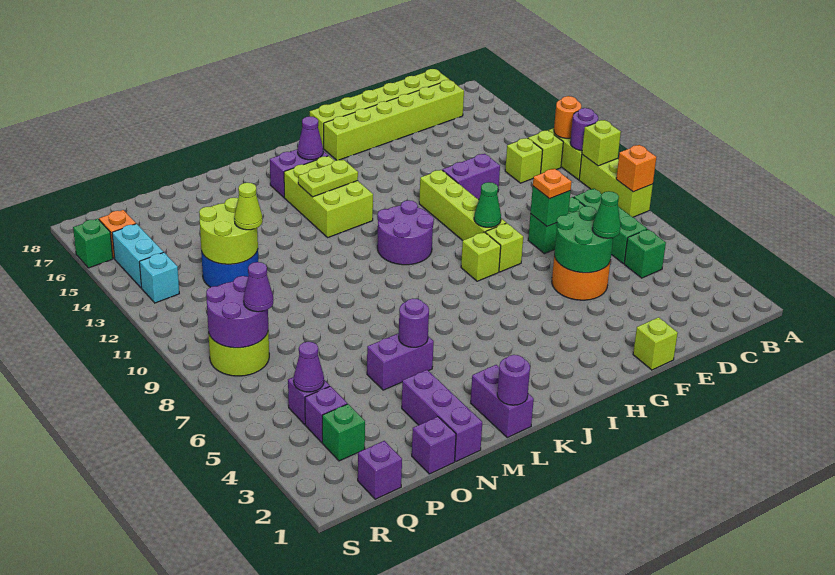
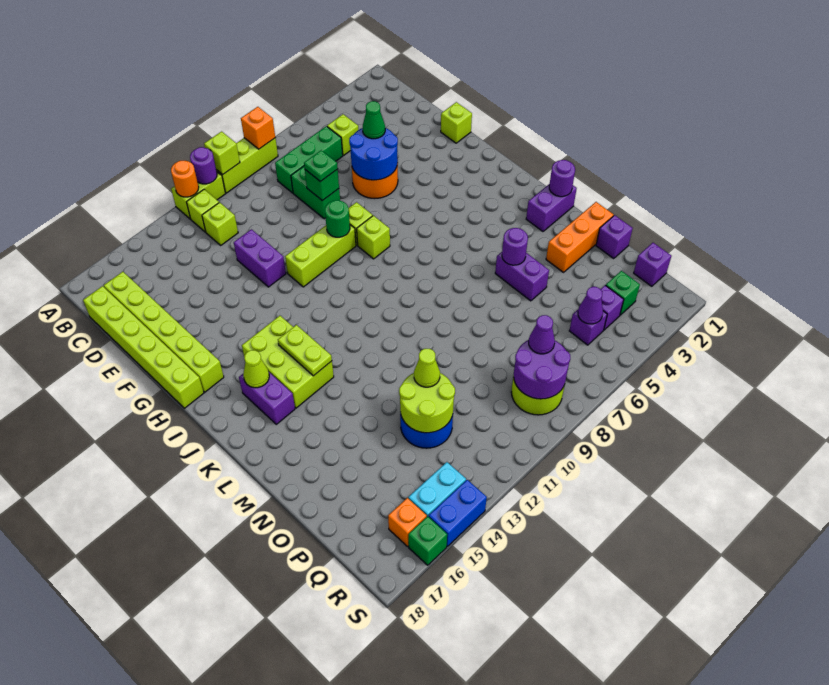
green 1x1 brick [624,229,666,278] -> lime 1x1 brick [327,114,358,156]
green 2x2 round brick [554,206,613,273] -> blue 2x2 round brick [349,128,398,180]
orange 1x1 plate [533,169,572,199] -> green 1x1 plate [304,150,338,182]
lime 1x4 brick [419,170,506,241] -> lime 1x3 brick [285,225,356,287]
green 1x1 cone [474,182,501,227] -> green 1x1 round brick [325,200,350,237]
purple 2x2 round brick [377,200,434,265] -> none
lime 2x3 brick [284,156,373,237] -> lime 2x3 brick turned to [242,316,334,408]
purple 1x1 cone [298,116,323,160] -> lime 1x1 cone [243,350,269,388]
purple 1x3 brick [402,370,482,461] -> orange 1x3 brick [546,202,614,272]
cyan 1x1 brick [139,252,179,303] -> none
none -> blue 1x2 brick [429,480,487,546]

